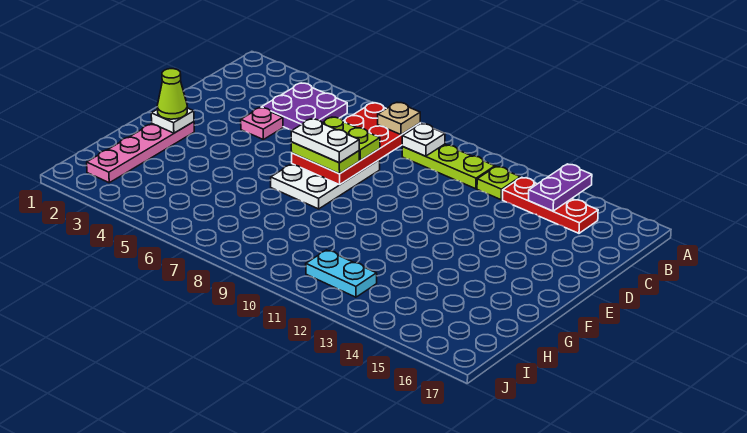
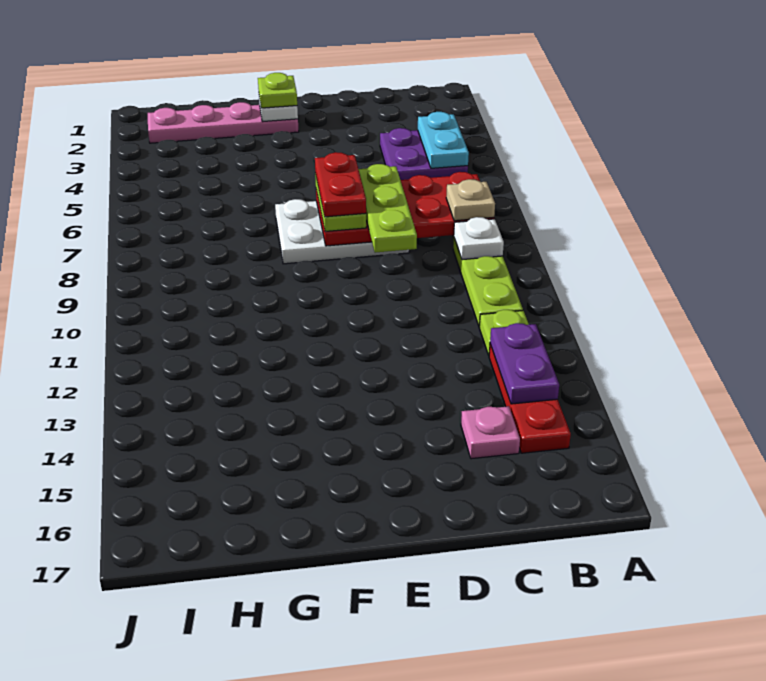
purple 1x2 plate [529,164,592,211] -> purple 1x2 plate turned to [490,323,559,404]
pink 1x1 plate [241,108,283,139] -> pink 1x1 plate moved to [461,406,520,459]
lime 1x2 plate [322,117,380,161] -> lime 1x3 plate [358,164,417,253]
white 1x2 plate [291,119,359,163] -> red 1x2 plate [315,152,366,217]
lime 1x1 cone [157,69,187,119] -> lime 1x1 plate [258,73,297,108]
cyan 1x2 plate [306,250,377,297] -> cyan 1x2 plate moved to [418,112,469,168]

